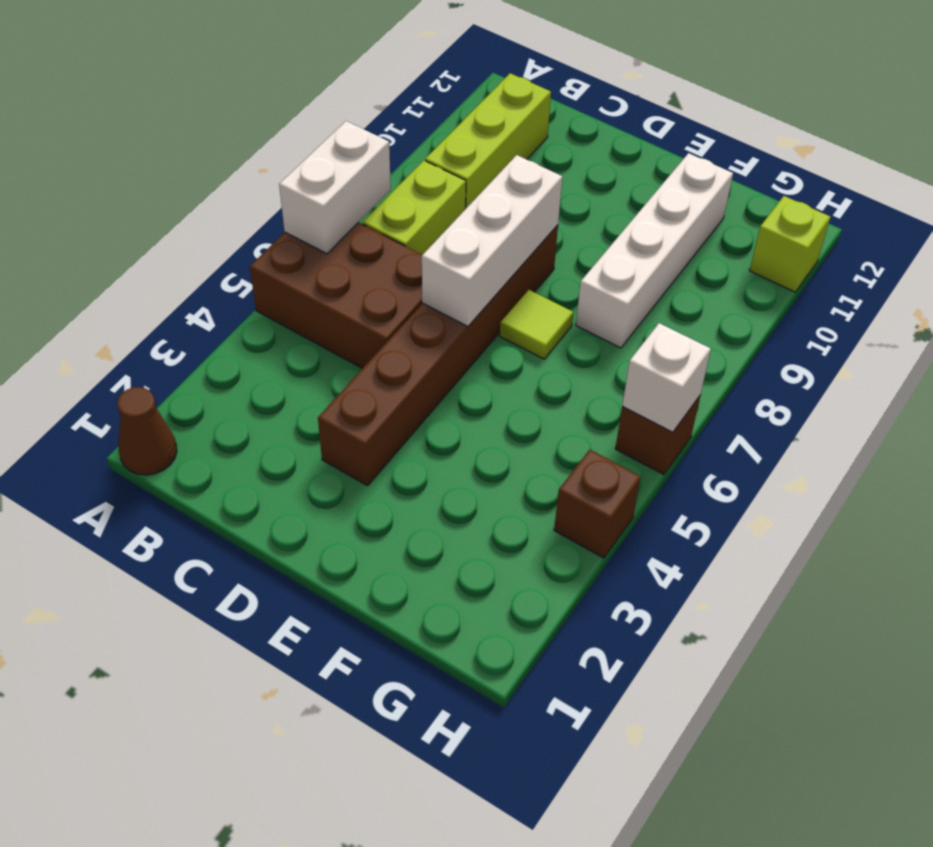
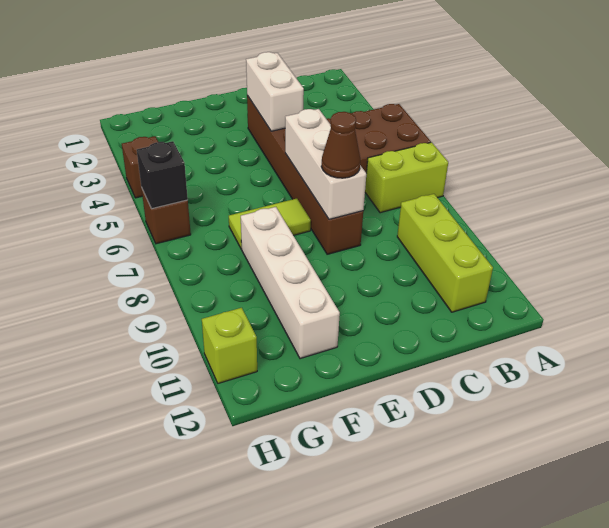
brown 1x1 cone [117,387,177,475] -> brown 1x1 cone moved to [321,112,360,178]
white 1x2 brick [279,121,391,254] -> white 1x2 brick moved to [246,52,304,131]
lime 1x2 brick [362,161,466,255] -> lime 1x2 brick turned to [365,142,448,213]
lime 1x1 tile [500,290,574,359] -> lime 1x2 tile [229,198,311,249]
white 1x1 brick [622,323,711,432] -> black 1x1 brick [137,141,188,209]

